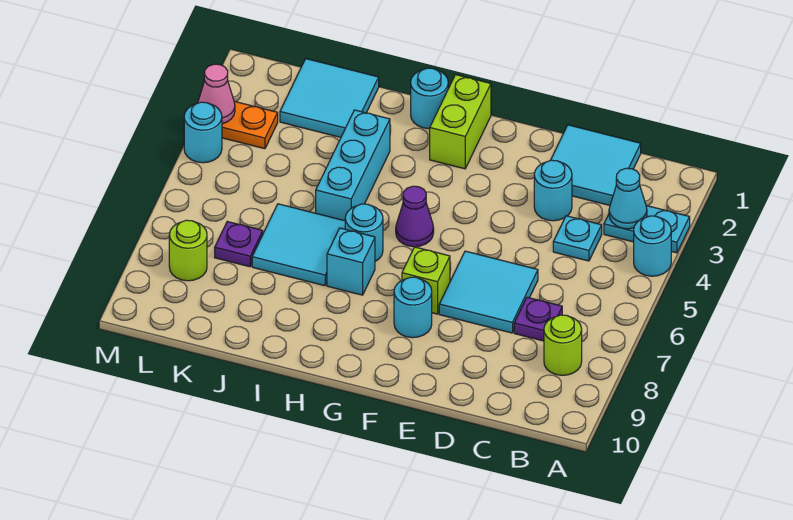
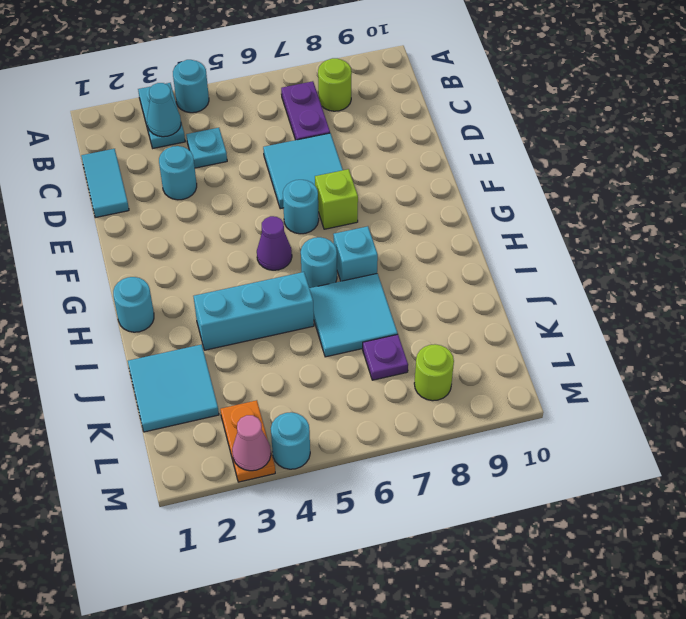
cyan 2x2 tile [551,125,641,205] -> cyan 1x2 tile [81,149,129,218]
purple 1x1 plate [514,297,562,341] -> purple 1x2 plate [281,81,330,140]
cyan 1x1 round brick [394,277,432,338] -> cyan 1x1 round brick moved to [283,180,319,234]
lime 1x2 brick [430,75,491,169] -> none

